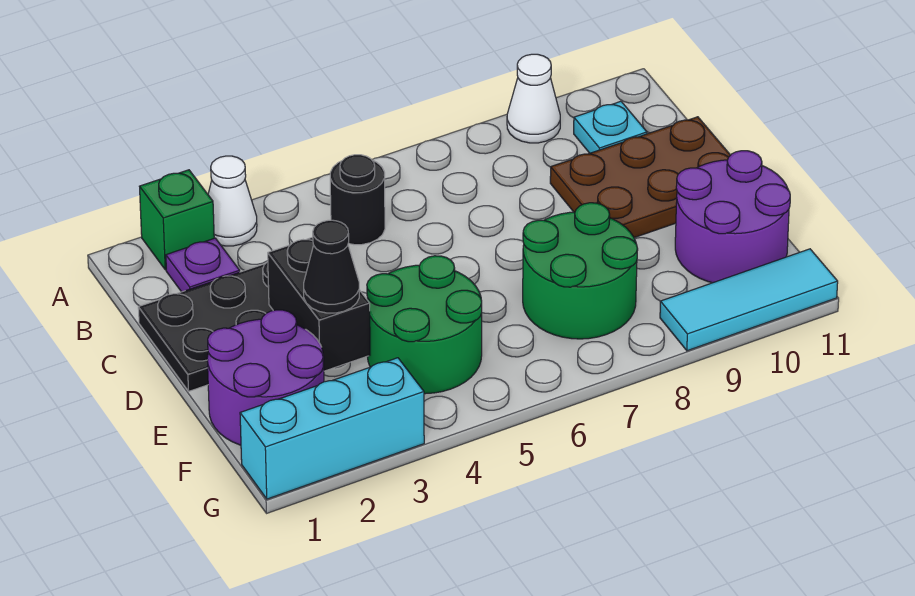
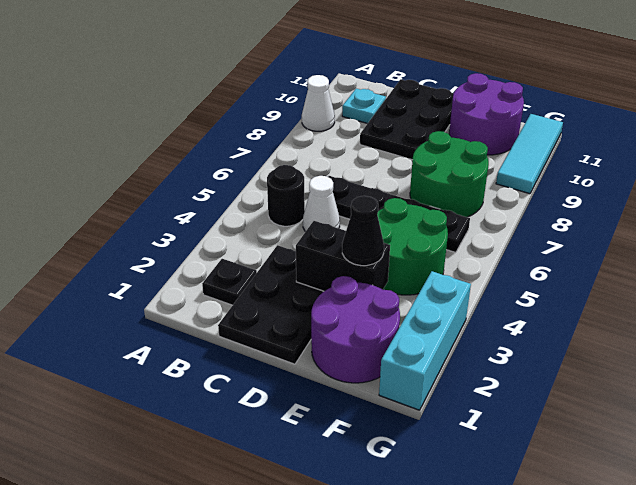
green 1x1 brick [140,170,214,270] -> none
white 1x1 cone [208,156,257,246] -> white 1x1 cone moved to [303,176,340,232]
purple 1x1 plate [166,238,240,292] -> black 1x1 plate [202,259,257,305]
none -> black 1x4 plate [328,176,470,253]
brown 2x3 plate [550,117,730,238] -> black 2x3 plate [360,79,454,160]

